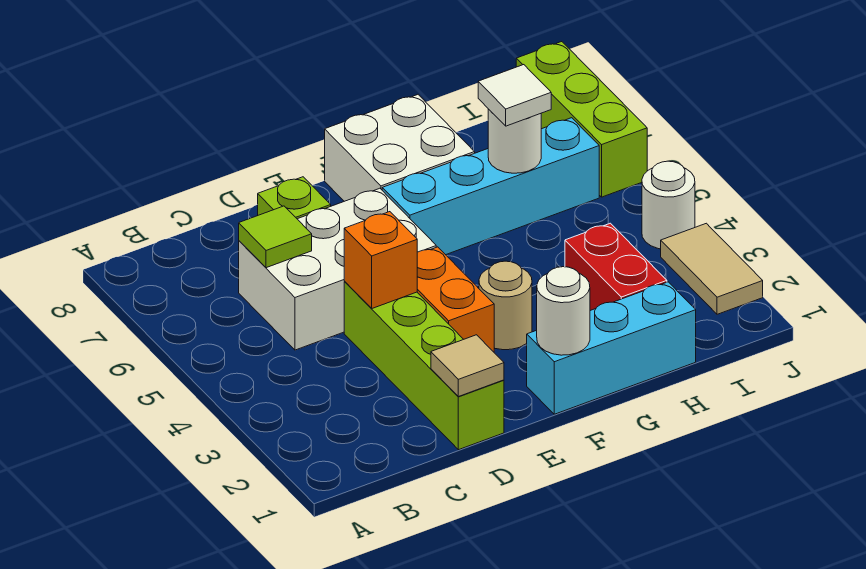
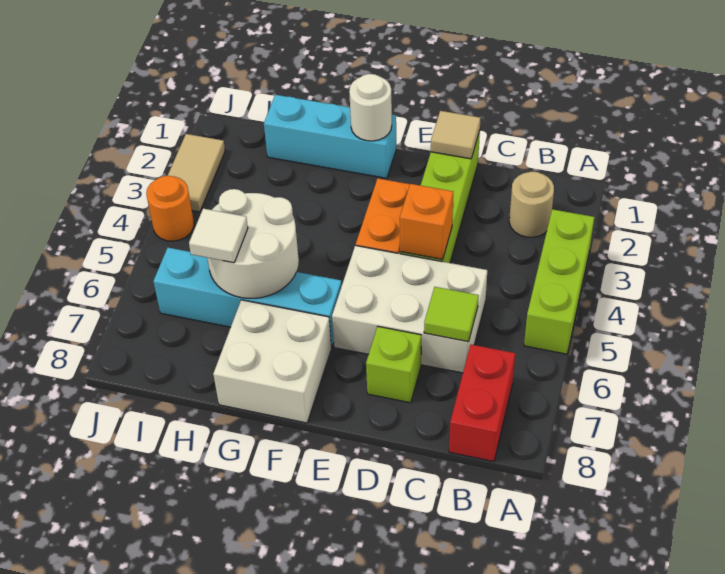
tan 1x1 round brick [479,261,532,350] -> tan 1x1 round brick moved to [509,172,554,237]
red 1x2 brick [565,223,667,311] -> red 1x2 brick moved to [449,345,515,462]
white 1x1 round brick [488,109,541,173] -> white 2x2 round brick [207,189,299,298]
white 1x1 round brick [642,161,695,249] -> orange 1x1 round brick [146,176,194,241]
lime 1x3 brick [516,42,647,197] -> lime 1x3 brick moved to [524,209,594,354]

